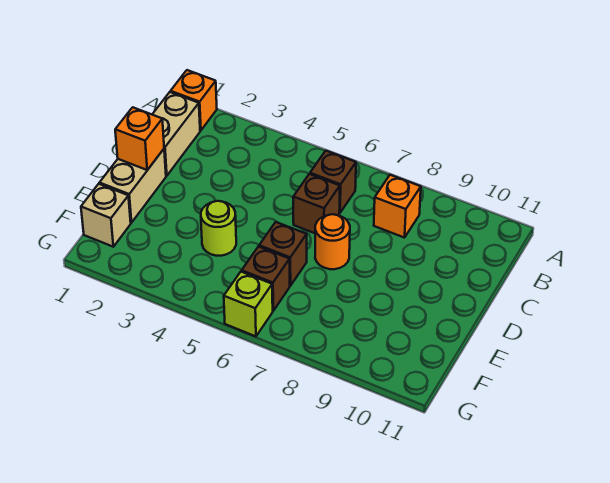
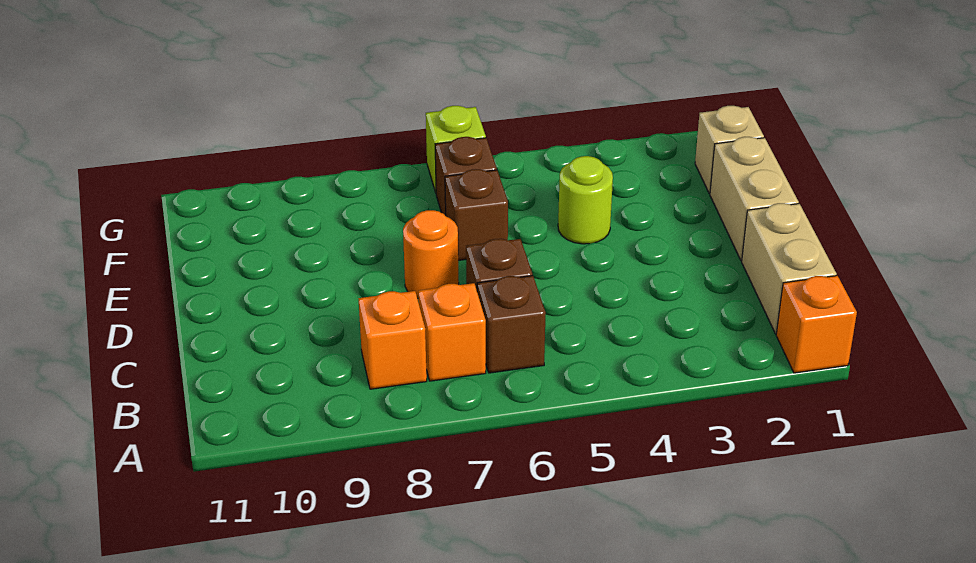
orange 1x1 brick [115,107,164,170] -> orange 1x1 brick moved to [418,283,486,381]

